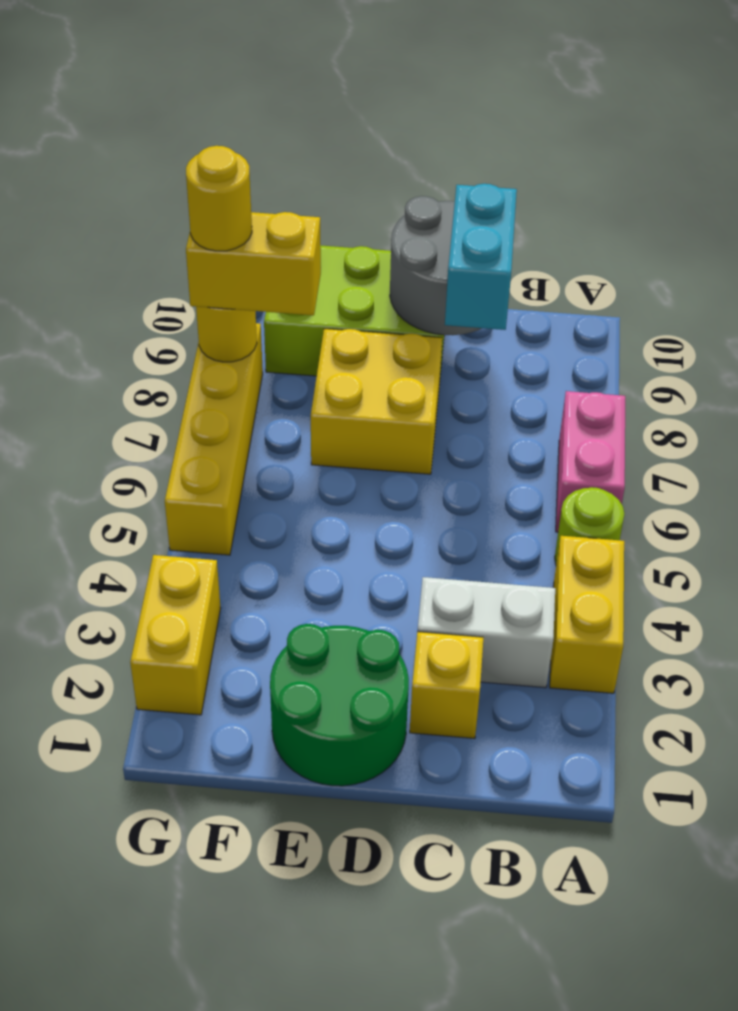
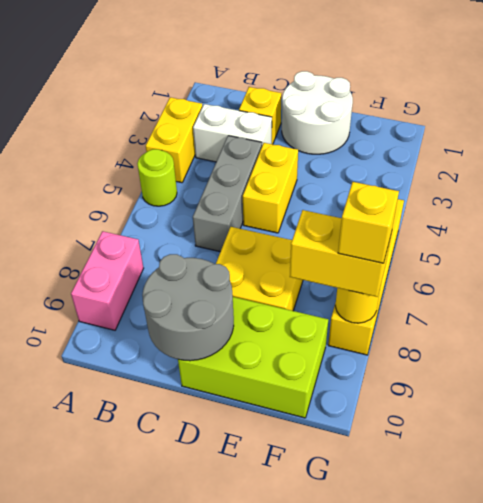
pink 1x2 brick [556,391,625,532] -> pink 1x2 brick moved to [71,231,144,330]
none -> grey 1x3 brick [193,136,262,252]
cyan 1x2 brick [445,184,517,330] -> none
green 2x2 round brick [270,624,409,786] -> white 2x2 round brick [282,71,353,154]
yellow 1x2 brick [130,555,221,715] -> yellow 1x2 brick moved to [243,143,298,233]
yellow 1x1 round brick [186,146,252,251] -> yellow 1x1 brick [338,182,399,263]

